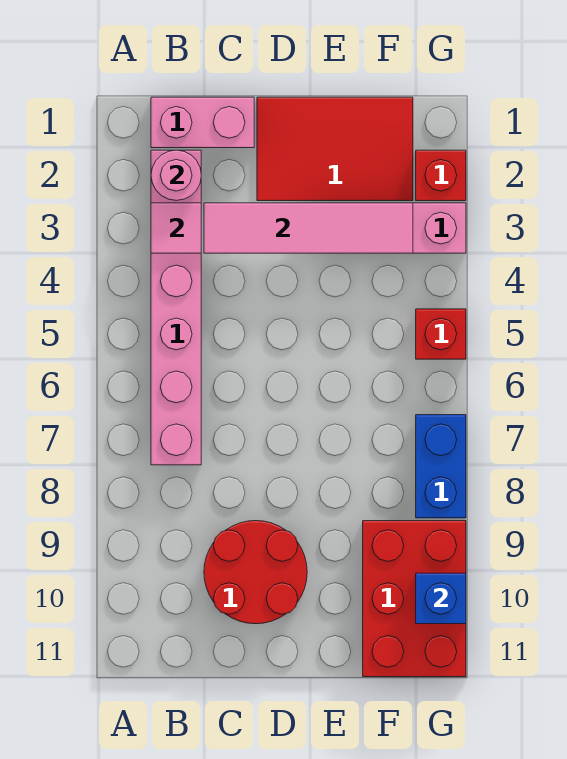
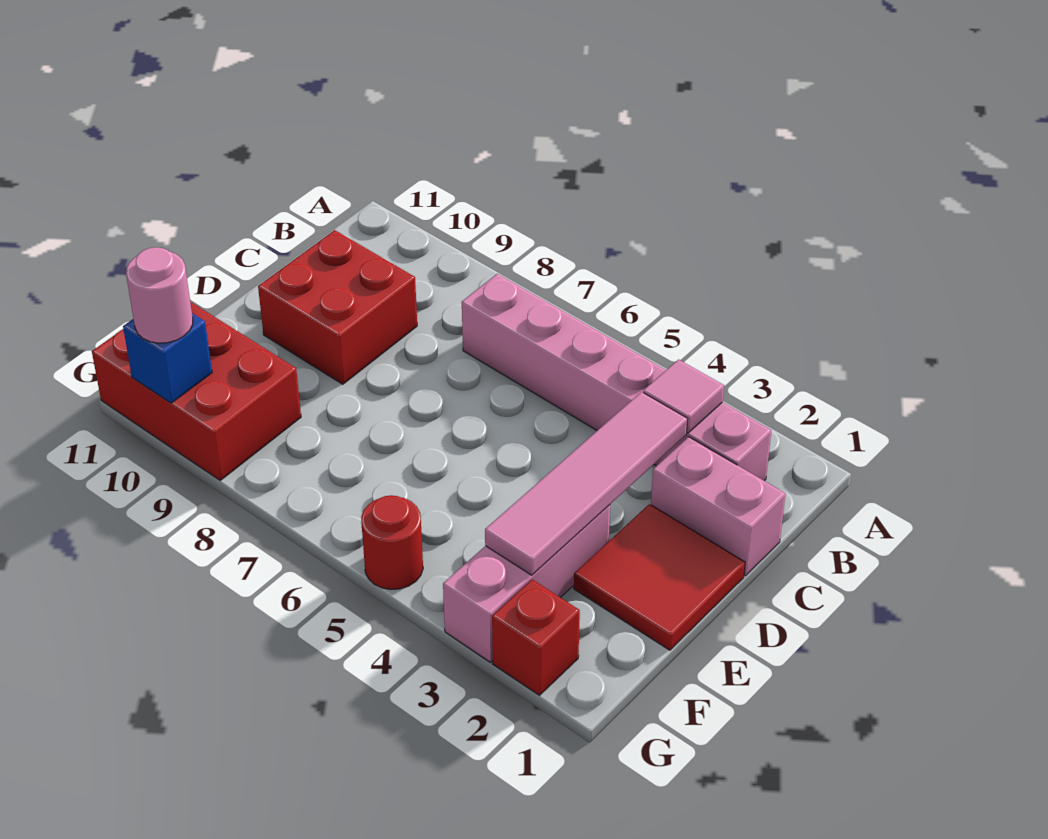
pink 1x2 brick [151,97,254,148] -> pink 1x2 brick turned to [651,437,786,576]
pink 1x1 round brick [151,150,201,201] -> pink 1x1 round brick moved to [126,247,193,343]
red 2x2 round brick [204,521,307,624] -> red 2x2 brick [258,230,417,384]
red 2x3 tile [257,97,413,201] -> red 2x2 tile [574,504,745,650]
red 1x1 brick [416,309,466,359] -> red 1x1 round brick [361,495,423,589]
blue 1x2 brick [416,415,466,518] -> none

